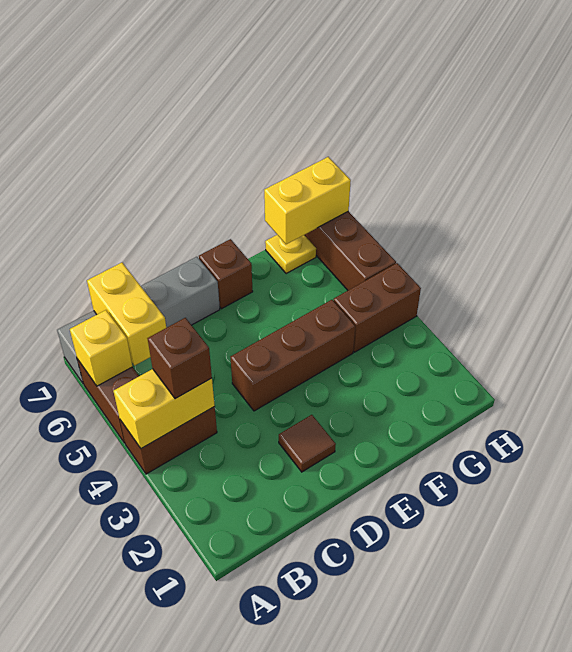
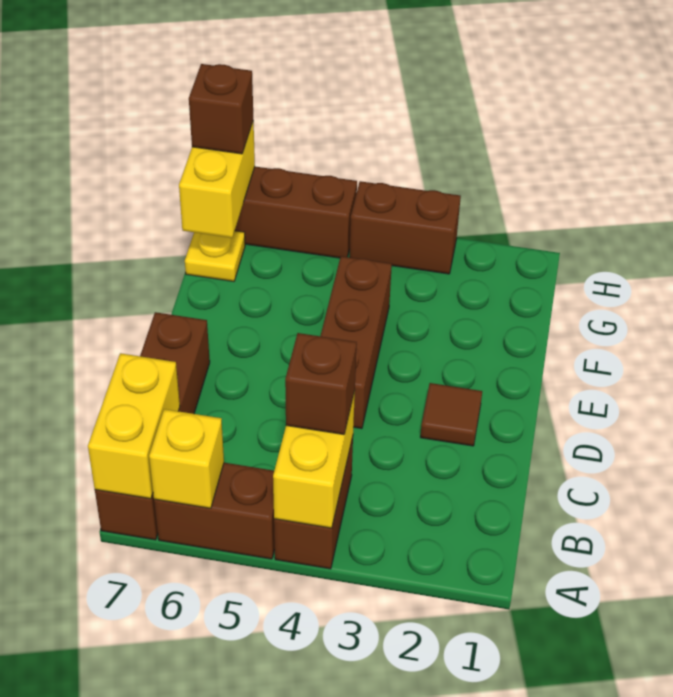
grey 1x4 brick [57,257,220,384] -> brown 1x4 brick [95,312,210,540]
yellow 1x2 brick [87,263,166,366] -> yellow 1x2 brick turned to [88,353,180,499]
brown 1x1 brick [199,239,253,309] -> brown 1x1 brick moved to [189,64,253,154]
brown 1x2 brick [334,263,421,352] -> brown 1x2 brick turned to [350,181,461,274]

